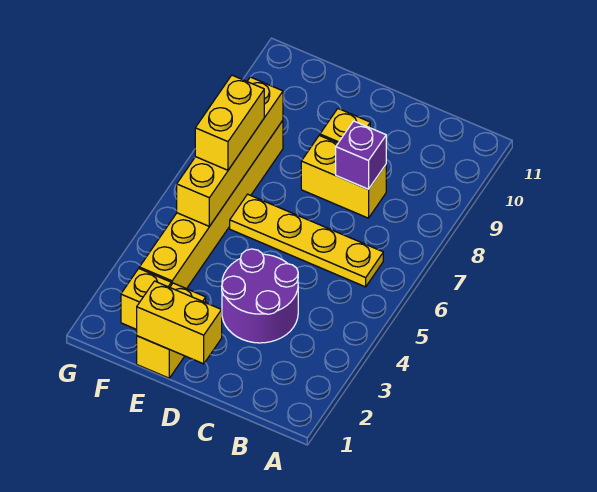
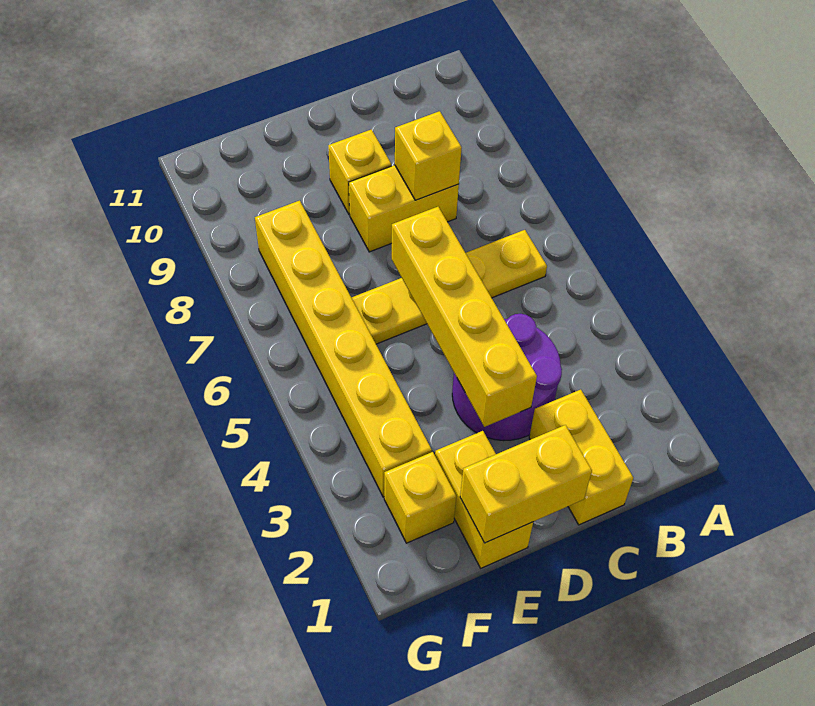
purple 1x1 brick [336,121,386,189] -> yellow 1x1 brick [395,111,462,200]
yellow 1x4 brick [177,77,283,226] -> yellow 1x4 brick moved to [392,207,537,427]
yellow 1x2 brick [195,75,264,170] -> yellow 1x2 brick moved to [529,390,633,525]

